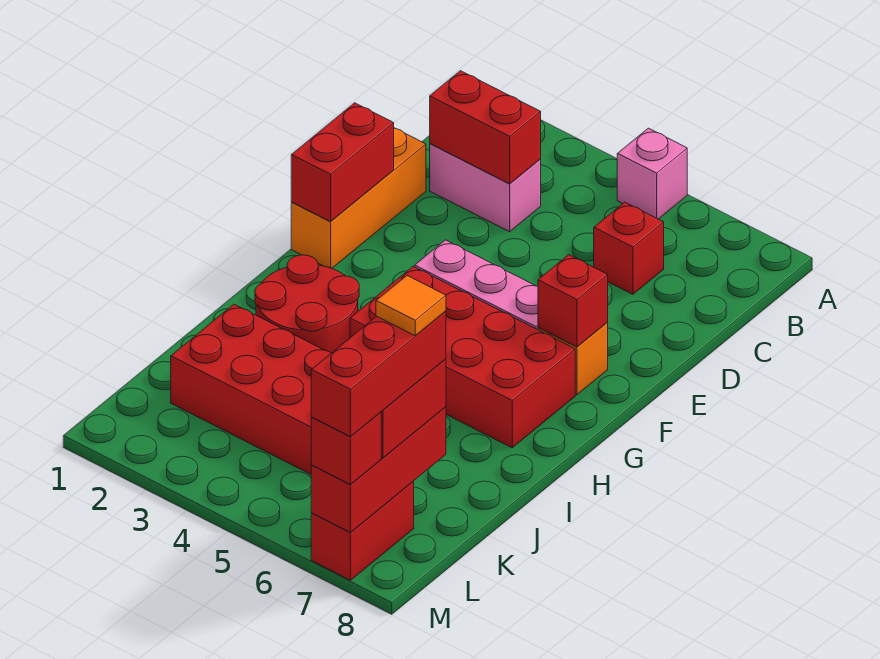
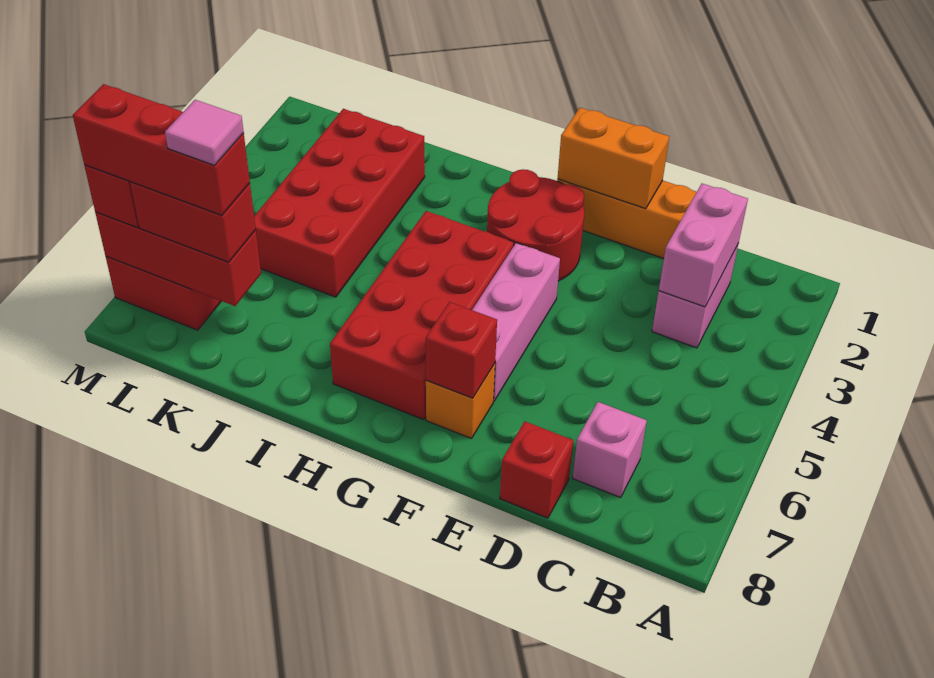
pink 1x1 brick [617,128,687,219] -> pink 1x1 brick moved to [573,402,647,497]
red 1x2 brick [430,71,541,184] -> pink 1x2 brick [659,184,748,307]
red 1x1 brick [594,202,664,294] -> red 1x1 brick moved to [500,421,573,518]
red 1x2 brick [291,103,394,222] -> orange 1x2 brick [558,108,669,209]
red 2x2 round brick [255,255,359,353] -> red 2x2 round brick moved to [487,169,584,281]
orange 1x1 tile [376,276,446,336] -> pink 1x1 tile [165,100,244,165]

